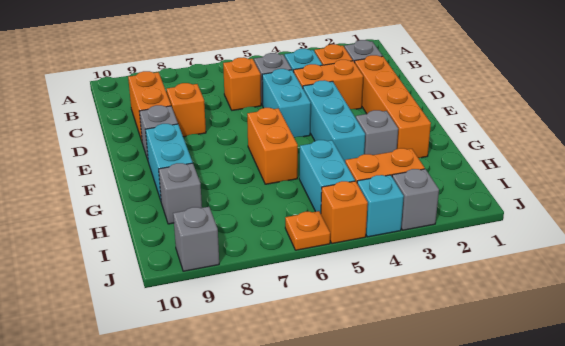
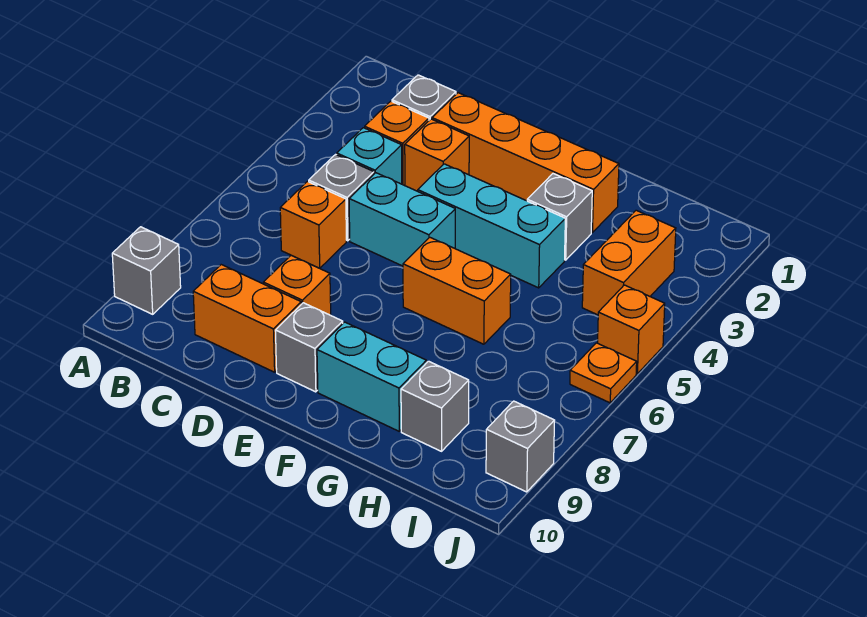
orange 1x2 brick [294,60,363,109] -> orange 1x1 brick [405,119,469,191]
cyan 1x2 brick [299,140,355,213] -> none
grey 1x1 brick [392,169,439,230] -> grey 1x1 brick moved to [112,227,181,314]
cyan 1x1 brick [357,175,404,237] -> none

